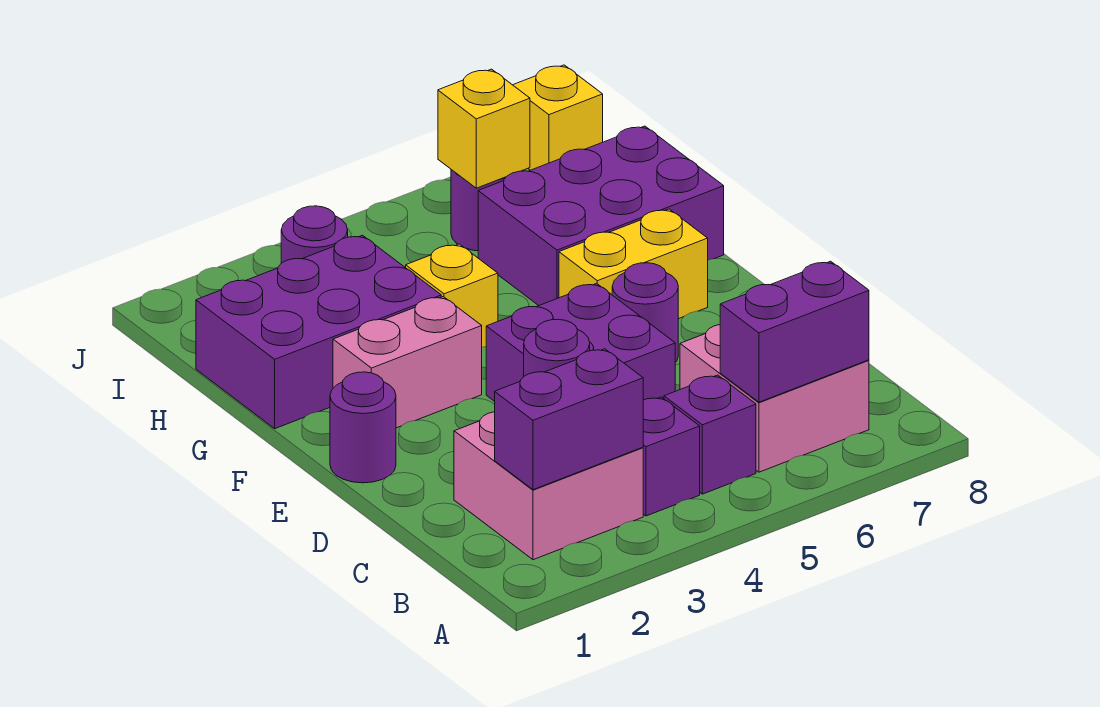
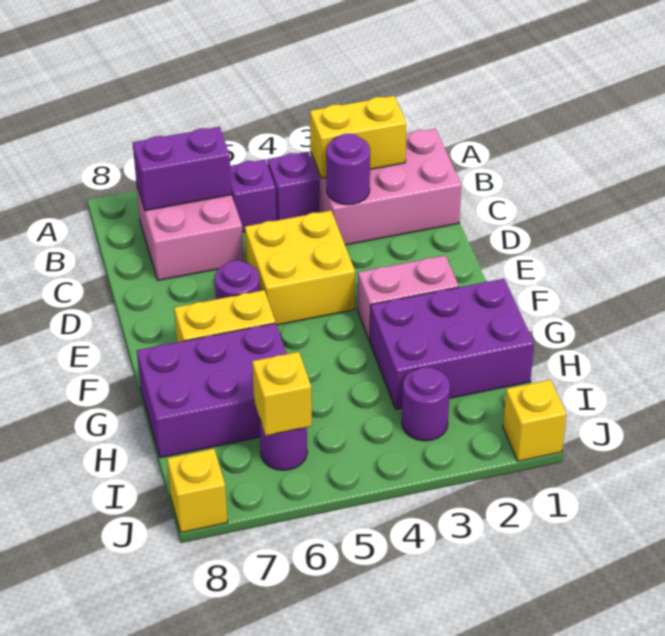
pink 2x2 brick [454,412,643,560] -> pink 2x3 brick [310,129,461,245]
purple 1x2 brick [495,349,643,490] -> yellow 1x2 brick [310,96,407,178]
purple 2x2 brick [486,283,675,401] -> yellow 2x2 brick [245,211,355,325]
purple 1x1 round brick [330,372,396,483] -> none
yellow 1x1 brick [406,244,498,347] -> yellow 1x1 brick moved to [503,380,566,461]

